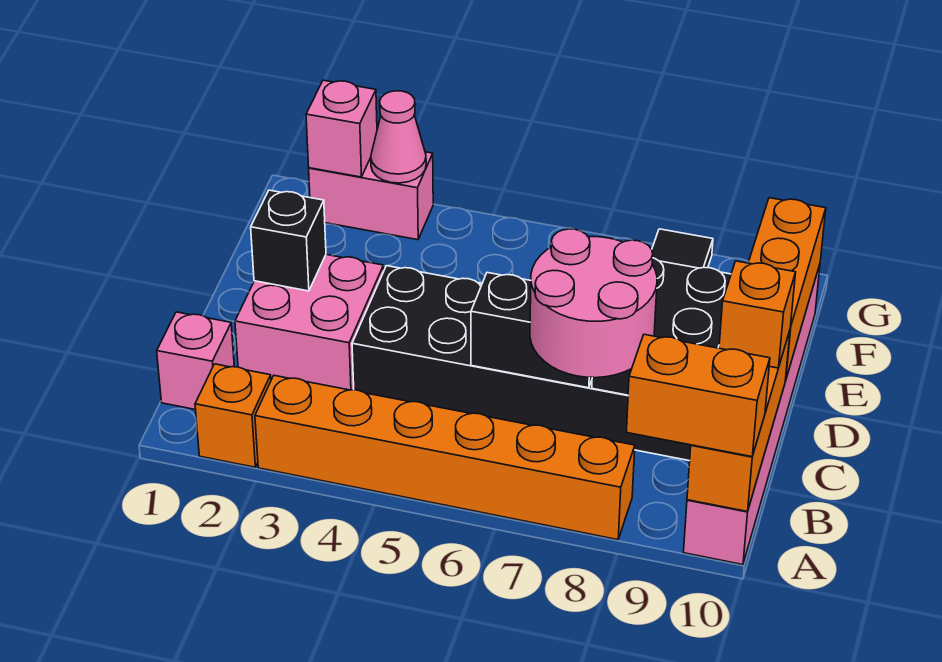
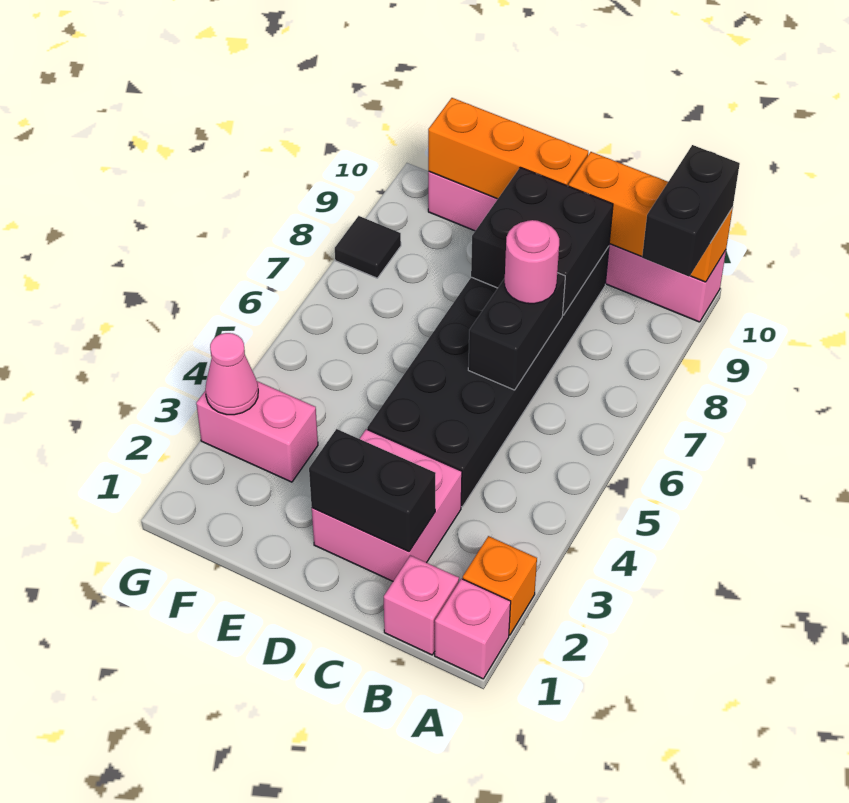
orange 1x6 brick [255,376,635,540] -> none
orange 1x2 brick [626,334,770,457] -> black 1x2 brick [642,145,740,277]
pink 2x2 round brick [530,229,657,378] -> pink 1x1 round brick [505,220,559,304]
orange 1x1 brick [719,261,796,368] -> none
black 1x1 brick [251,190,326,291] -> black 1x2 brick [309,429,436,551]
pink 1x2 brick [309,152,433,240] -> pink 1x2 brick turned to [196,381,318,482]
pink 1x1 brick [306,80,377,177] -> pink 1x1 brick moved to [435,579,511,679]

